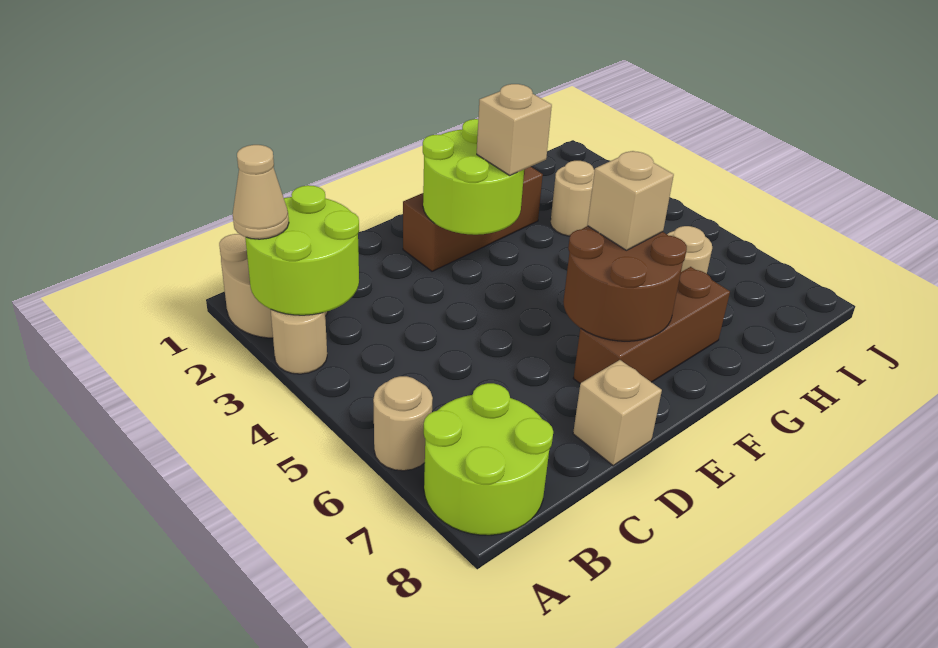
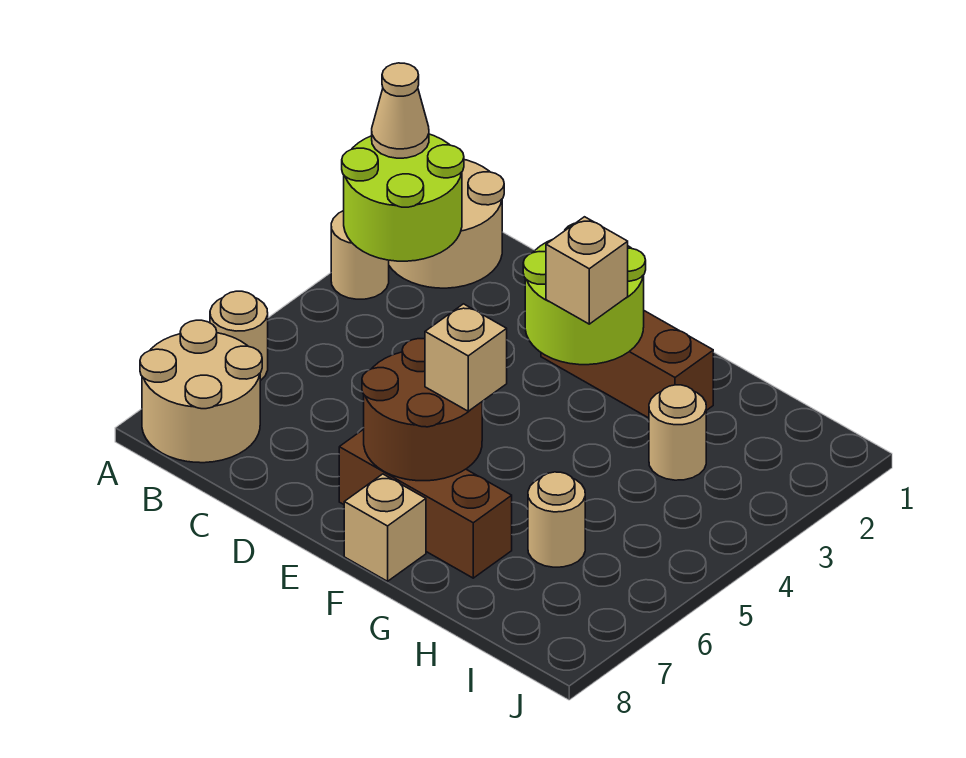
lime 2x2 round brick [424,383,553,535] -> tan 2x2 round brick [140,320,262,463]
tan 1x1 brick [573,360,662,466] -> tan 1x1 brick moved to [344,474,426,581]

